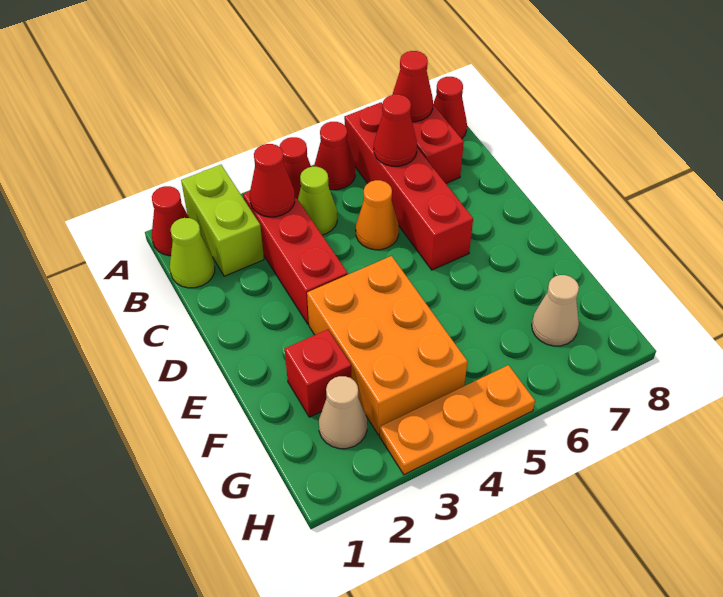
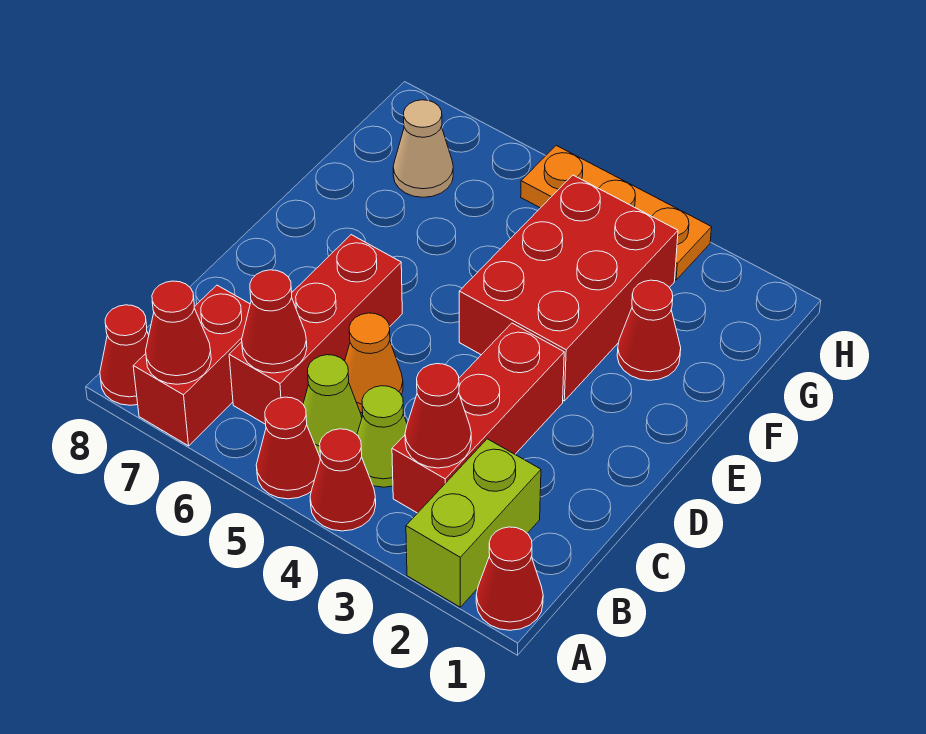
red 1x4 brick [344,102,473,270] -> red 1x3 brick [229,235,402,424]
lime 1x1 cone [170,218,215,288] -> lime 1x1 cone moved to [303,355,362,454]
orange 2x3 brick [307,256,468,435] -> red 2x3 brick [459,175,678,401]
red 1x1 brick [285,329,351,417] -> red 1x1 cone [617,280,681,380]
tan 1x1 cone [319,376,367,449] -> none

